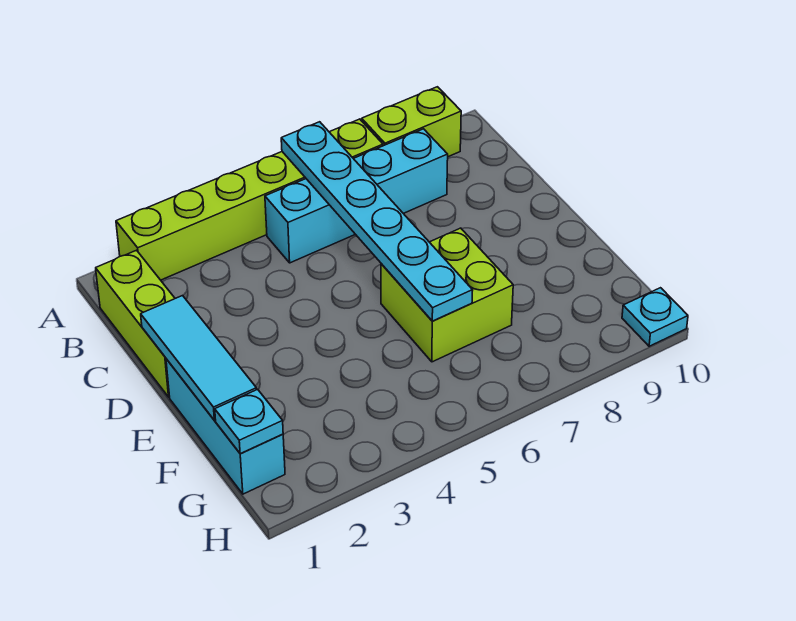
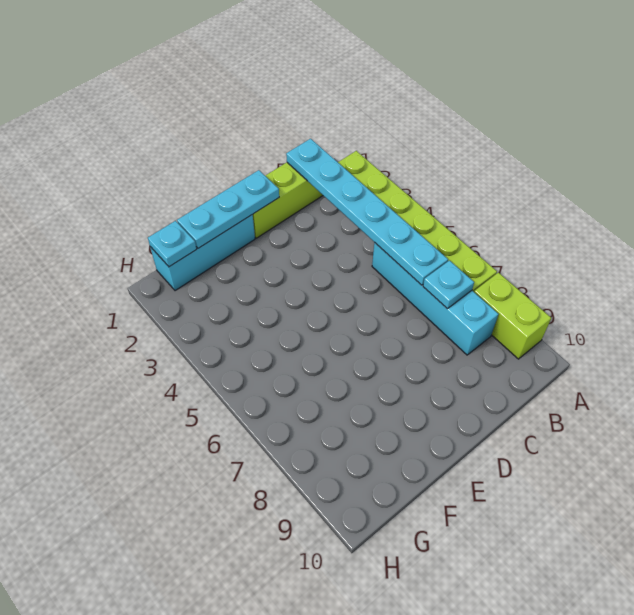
cyan 1x6 plate [281,122,473,321] -> cyan 1x6 plate turned to [286,139,448,285]
cyan 1x3 tile [141,295,257,421] -> cyan 1x3 plate [177,170,279,248]
lime 2x2 brick [381,228,513,362] -> none
cyan 1x1 plate [622,288,688,346] -> cyan 1x1 plate moved to [423,261,474,309]

